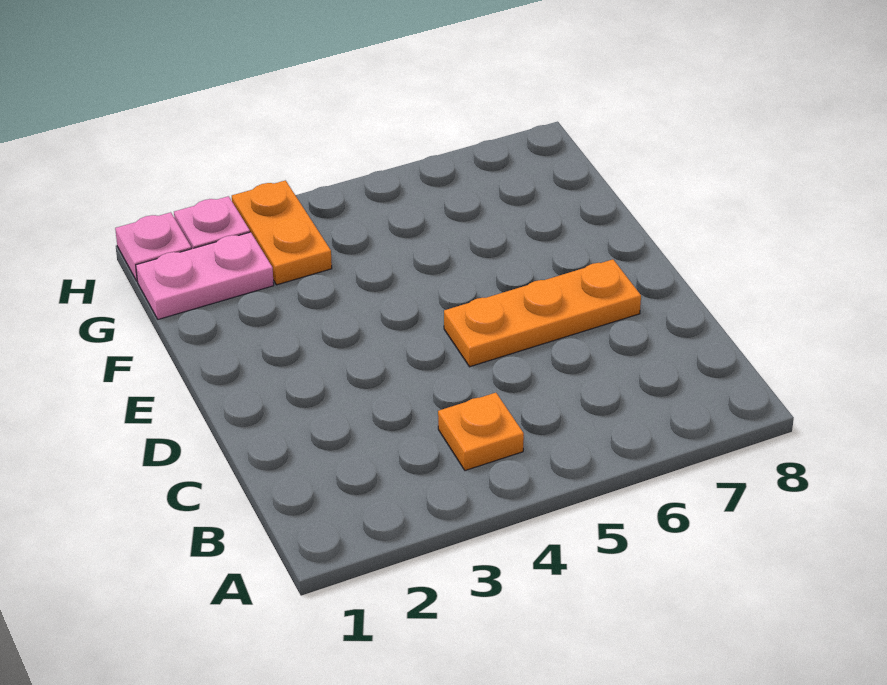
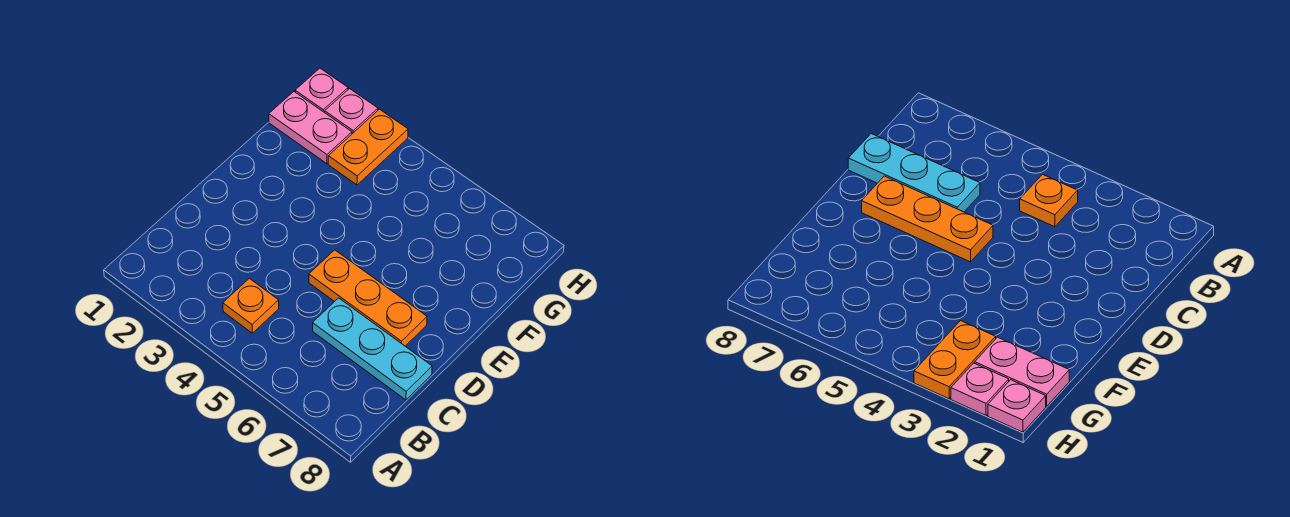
none -> cyan 1x3 plate [313,298,432,400]

